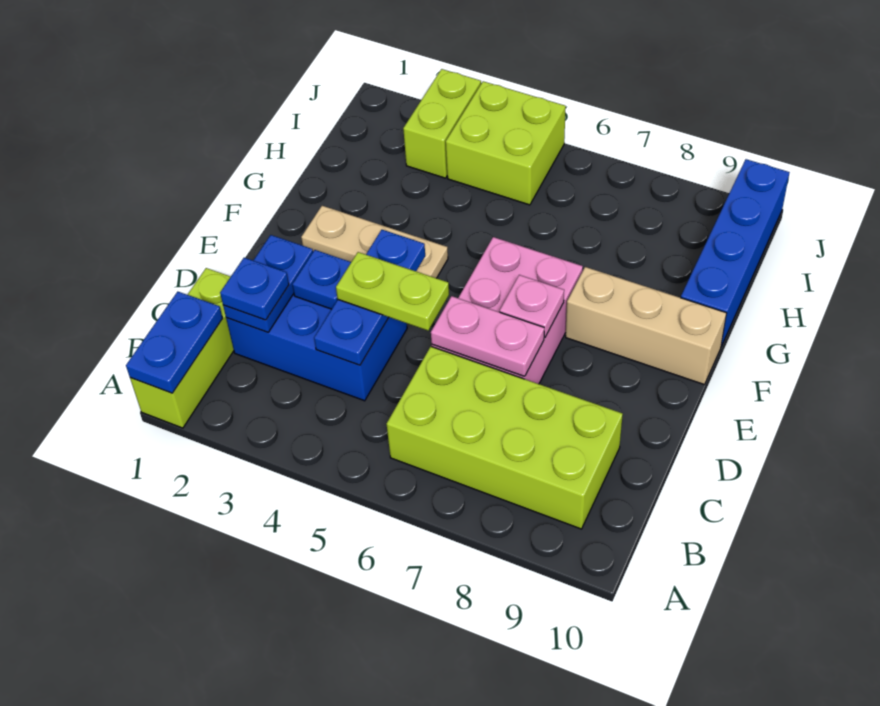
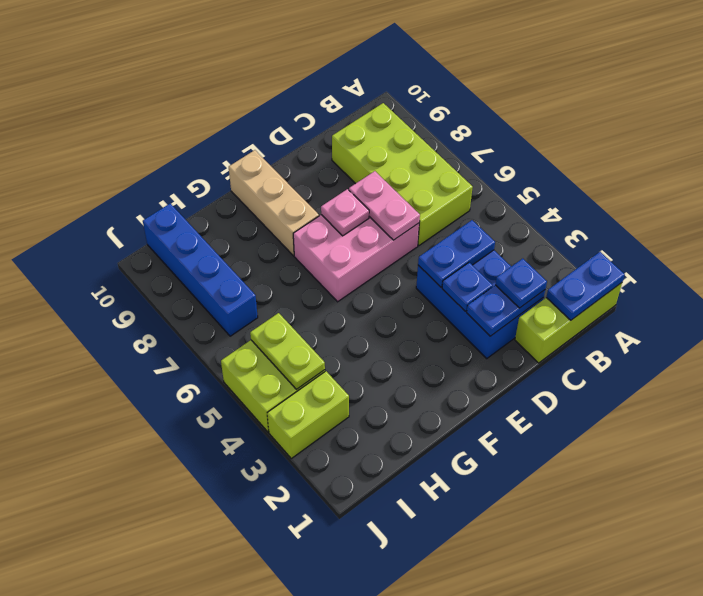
blue 1x3 plate [314,230,425,365] -> blue 1x2 plate [418,220,495,287]
lime 1x2 plate [336,252,449,331] -> lime 1x2 plate moved to [250,313,325,390]
tan 1x3 plate [301,206,448,278] -> none
blue 1x4 brick [681,159,790,346] -> blue 1x4 brick turned to [143,203,258,336]

